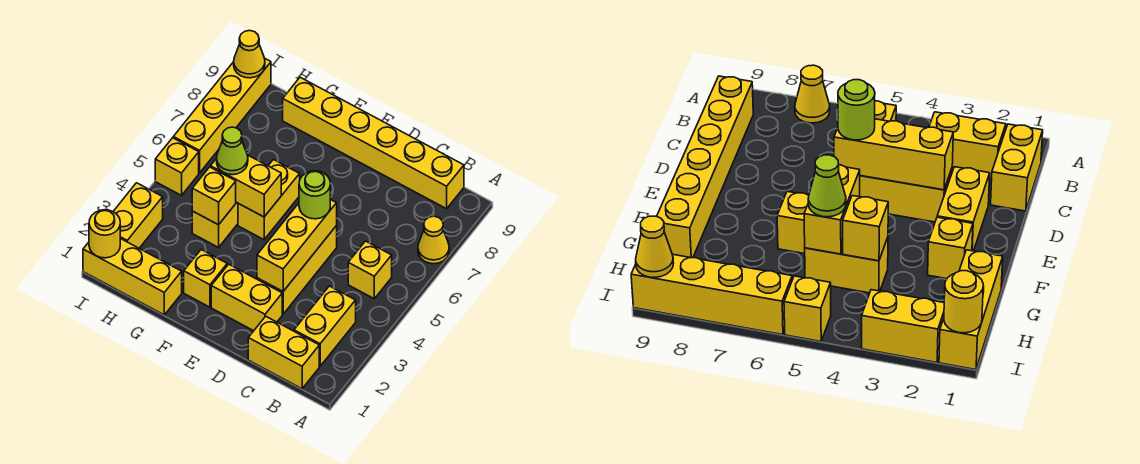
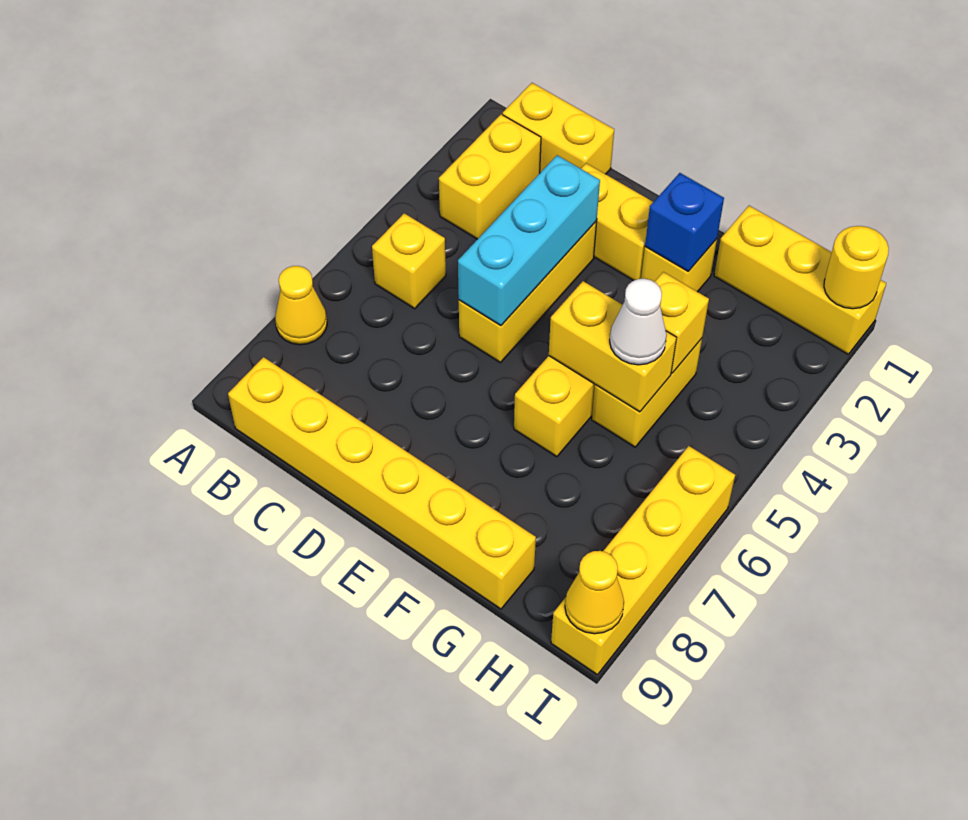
yellow 1x3 brick [257,199,337,291] -> cyan 1x3 brick [458,155,600,326]
lime 1x1 round brick [299,171,330,219] -> none
none -> blue 1x1 brick [645,173,724,271]
lime 1x1 cone [217,127,248,175] -> white 1x1 cone [610,279,667,365]
yellow 1x2 brick [113,183,163,248] -> none
yellow 1x1 brick [155,138,199,195] -> none

